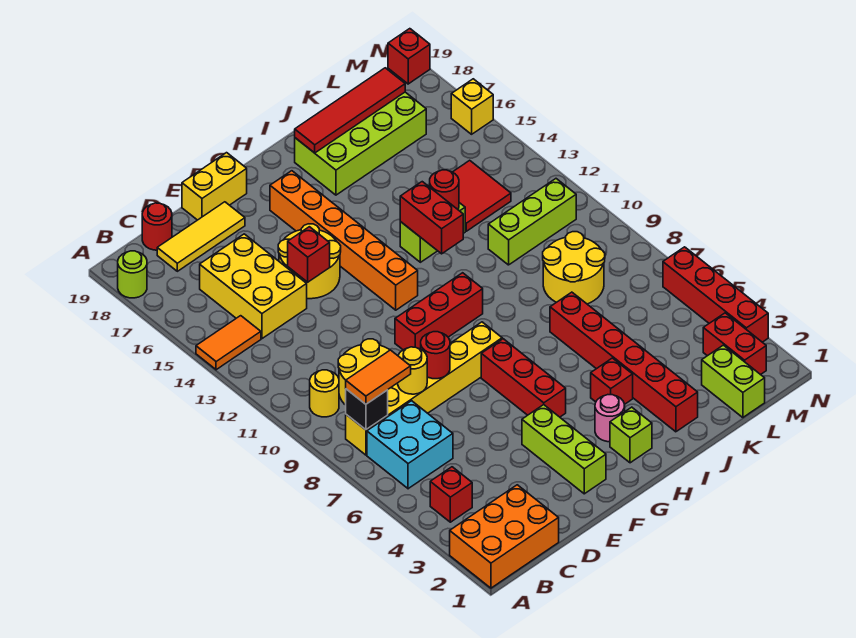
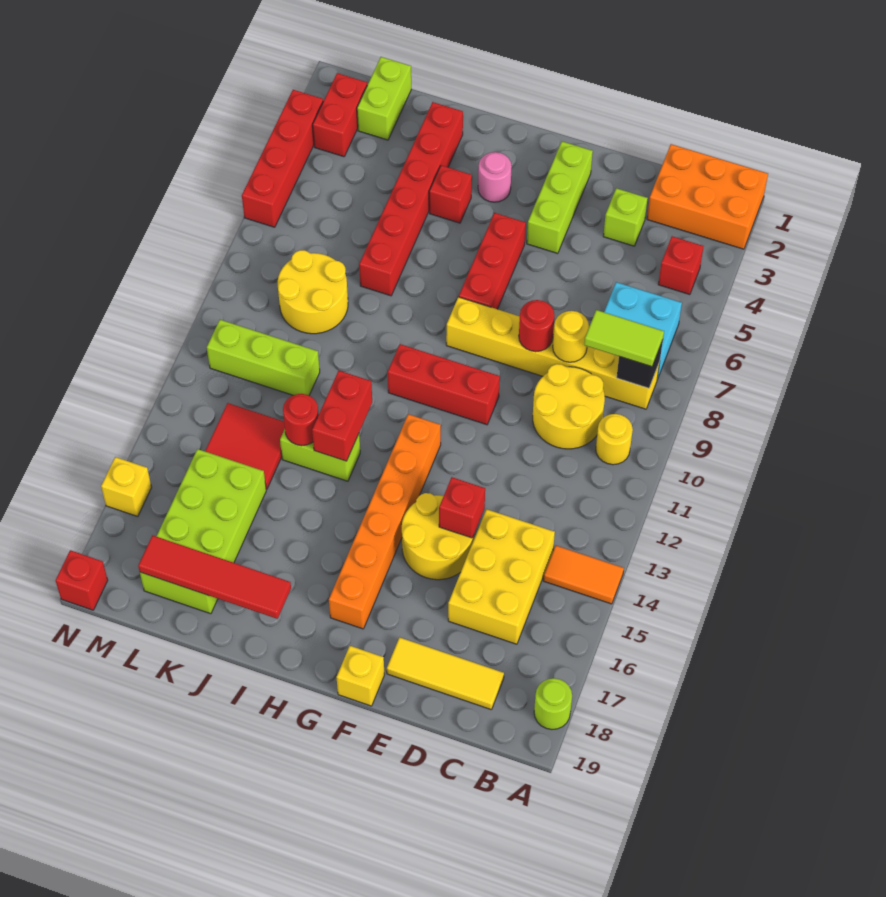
orange 1x2 tile [346,350,411,404] -> lime 1x2 tile [584,310,664,367]
red 1x1 round brick [142,203,172,250] -> none
yellow 1x2 brick [182,153,247,220] -> yellow 1x1 brick [336,646,385,706]
lime 1x1 brick [610,407,652,463] -> lime 1x1 brick moved to [603,188,648,246]
lime 2x4 brick [295,92,426,195] -> lime 2x4 brick turned to [140,449,266,614]

